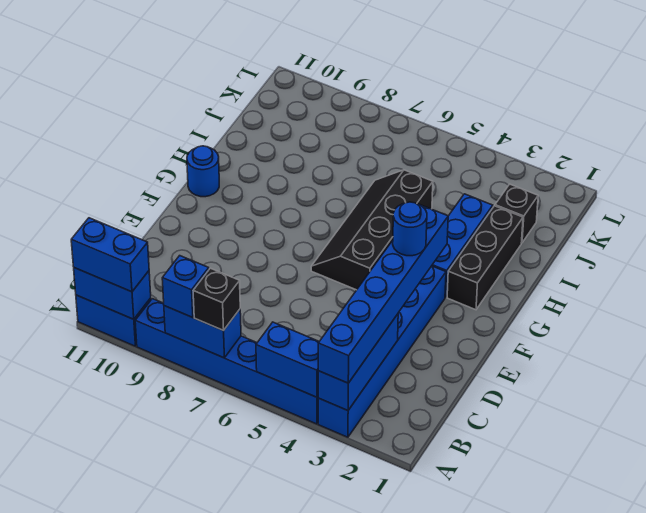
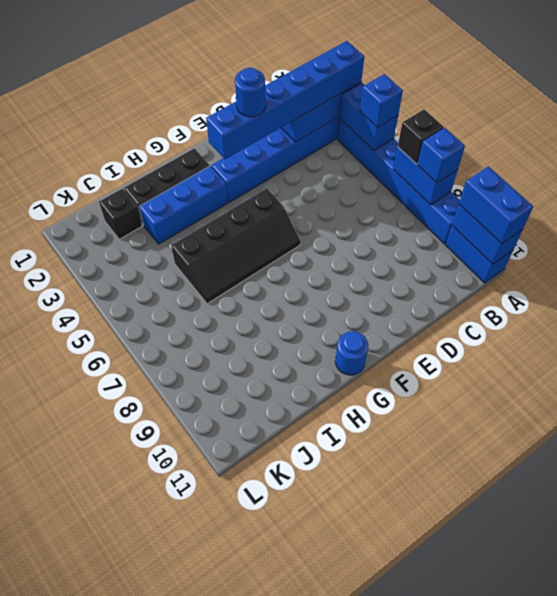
none -> blue 1x1 brick [360,74,403,128]

